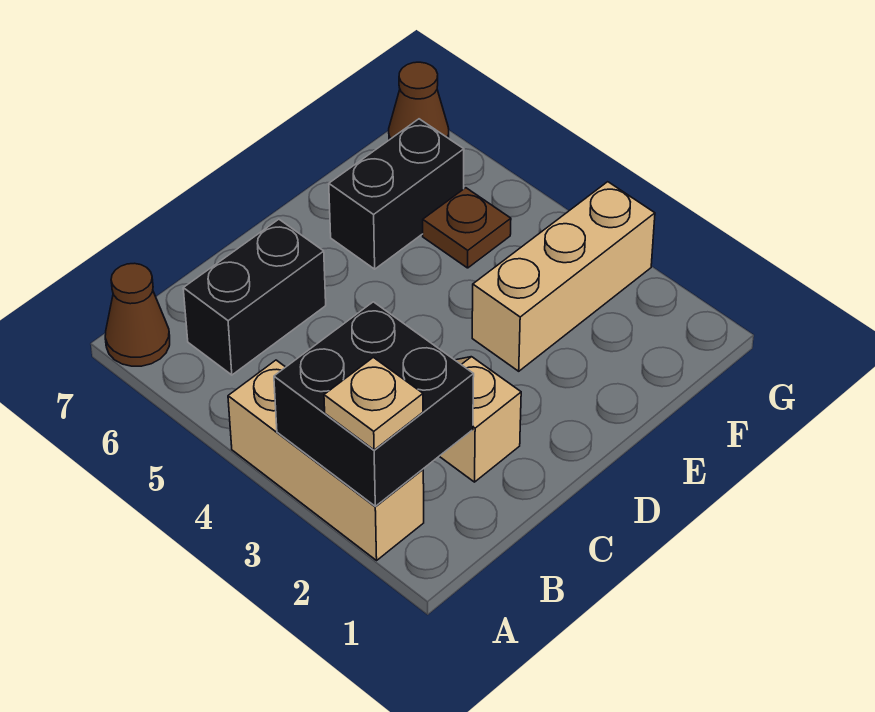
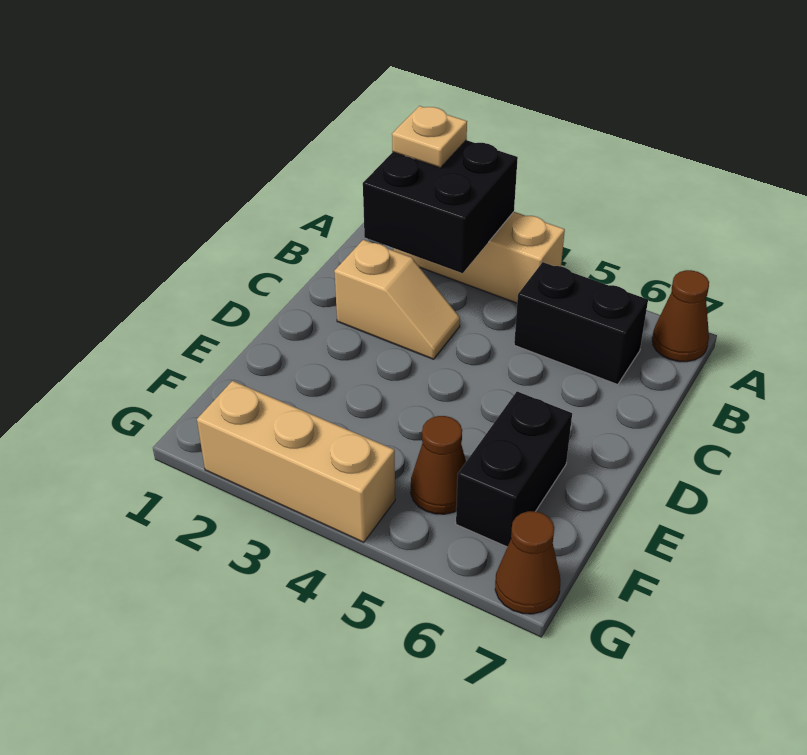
black 1x2 brick [183,219,326,375] -> black 1x2 brick turned to [514,262,648,385]
tan 1x3 brick [472,182,655,371] -> tan 1x3 brick turned to [197,381,395,542]
brown 1x1 plate [423,188,511,268] -> brown 1x1 cone [411,416,466,514]

